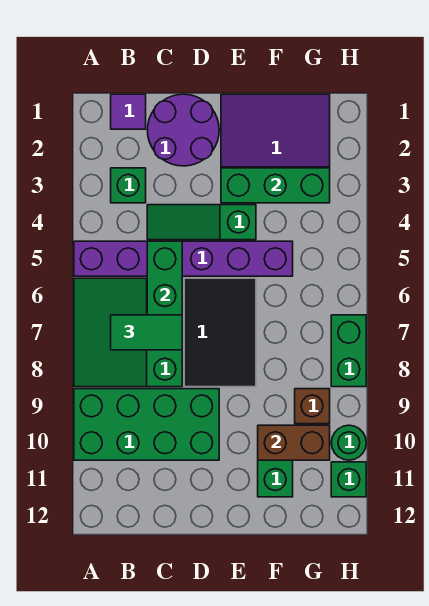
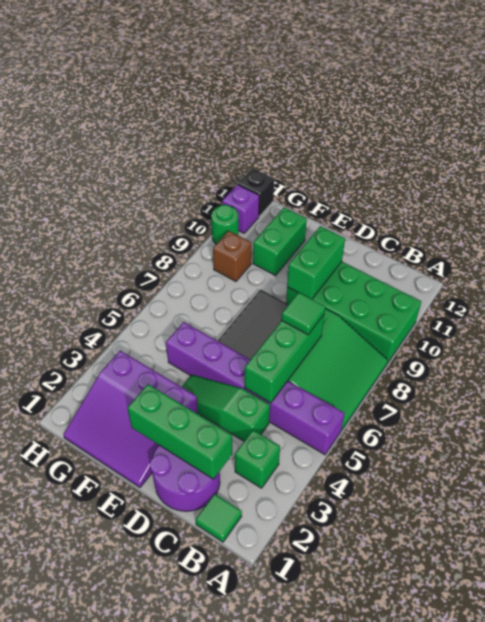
purple 1x1 tile [111,94,146,129] -> green 1x1 tile [196,494,242,542]
green 1x2 tile [111,315,182,350] -> green 1x1 tile [281,292,325,335]
green 1x3 slope [147,205,256,240] -> green 1x3 slope turned to [182,375,270,441]
green 1x3 brick [221,168,330,203] -> green 1x3 brick moved to [127,384,232,479]
brown 1x2 brick [258,425,330,460] -> none
green 1x2 brick [331,315,366,387] -> green 1x2 brick moved to [287,226,345,299]
green 1x1 brick [331,462,366,497] -> purple 1x1 brick [222,185,259,233]
none -> black 1x1 brick [238,168,274,216]

